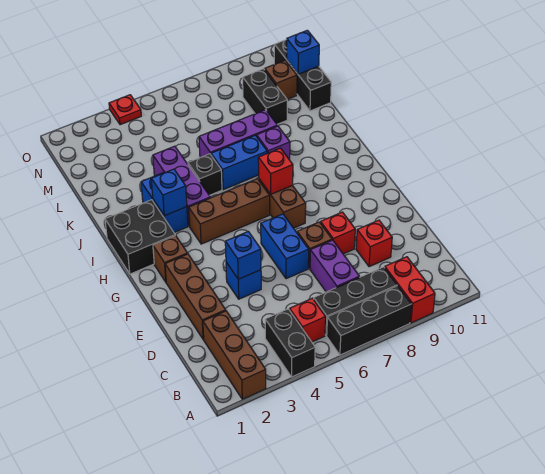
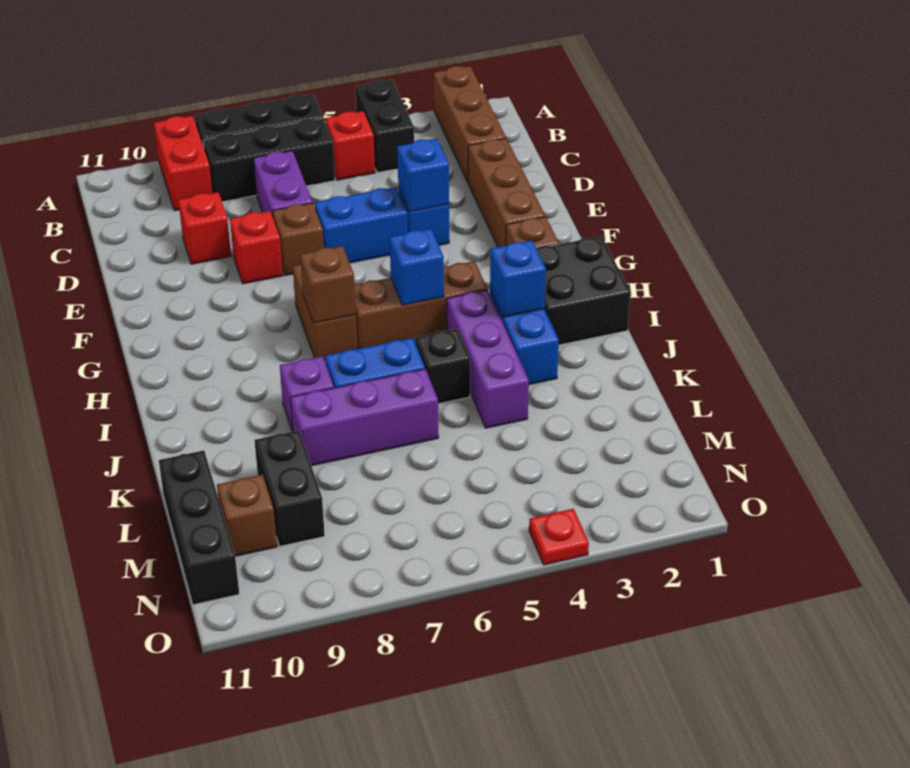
blue 1x2 brick [261,214,309,279] -> blue 1x2 brick turned to [315,187,408,263]
red 1x1 brick [258,148,293,194] -> brown 1x1 brick [300,246,356,323]
blue 1x1 brick [287,30,319,74] -> blue 1x1 brick moved to [390,229,444,305]

